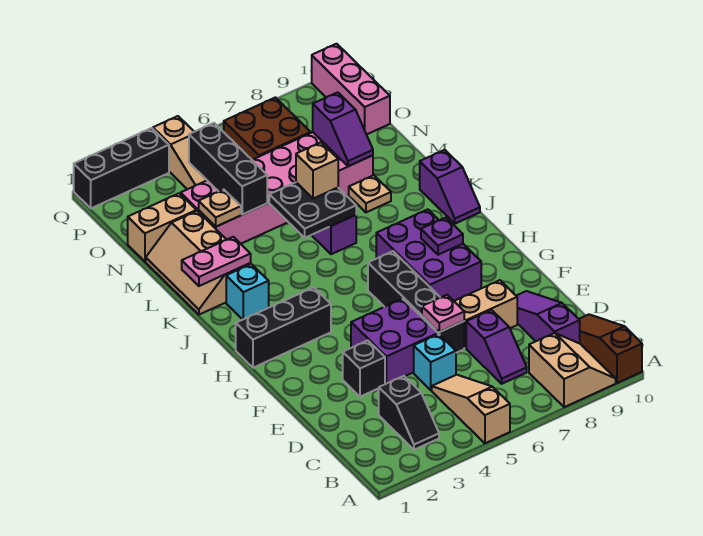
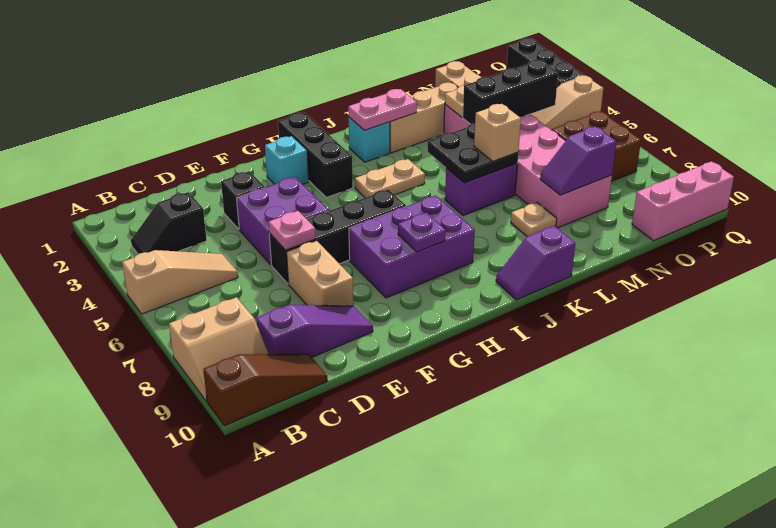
purple 1x2 slope [466,310,527,384] -> none
cyan 1x1 brick [414,334,456,390] -> cyan 1x1 brick moved to [265,136,309,184]
none -> tan 1x2 plate [355,159,425,198]
pink 1x2 plate [182,237,251,286] -> pink 1x2 plate turned to [348,89,417,130]

